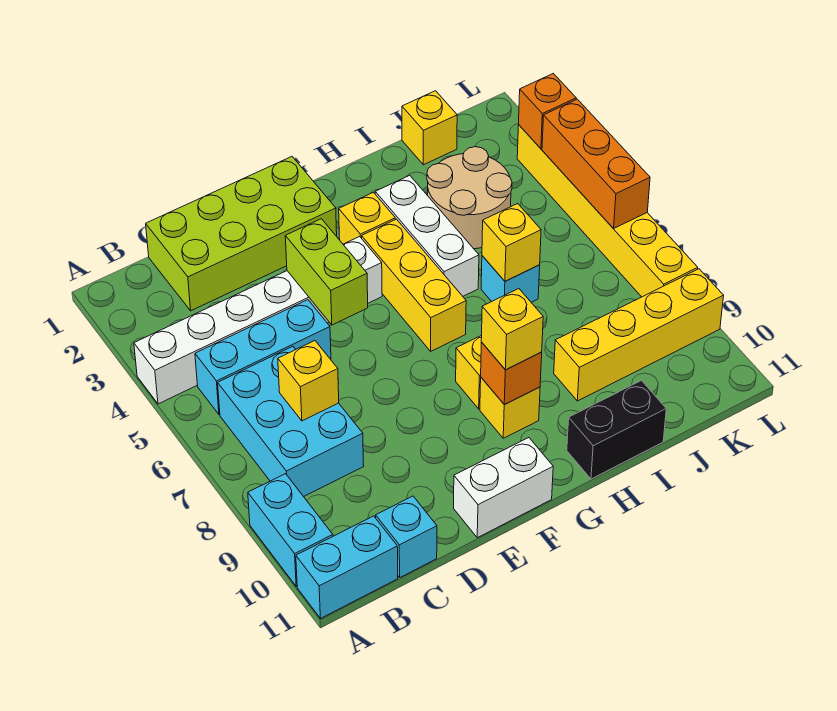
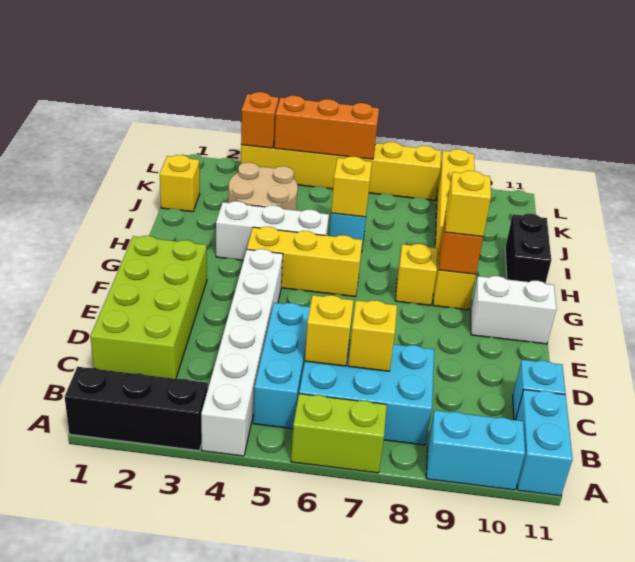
none -> black 1x3 brick [65,367,208,450]
lime 1x2 brick [285,219,368,325] -> lime 1x2 brick moved to [291,394,387,473]
white 1x2 brick [454,438,553,538] -> white 1x2 brick turned to [471,276,557,344]
yellow 1x1 brick [339,192,395,244] -> yellow 1x1 brick moved to [305,295,354,366]

